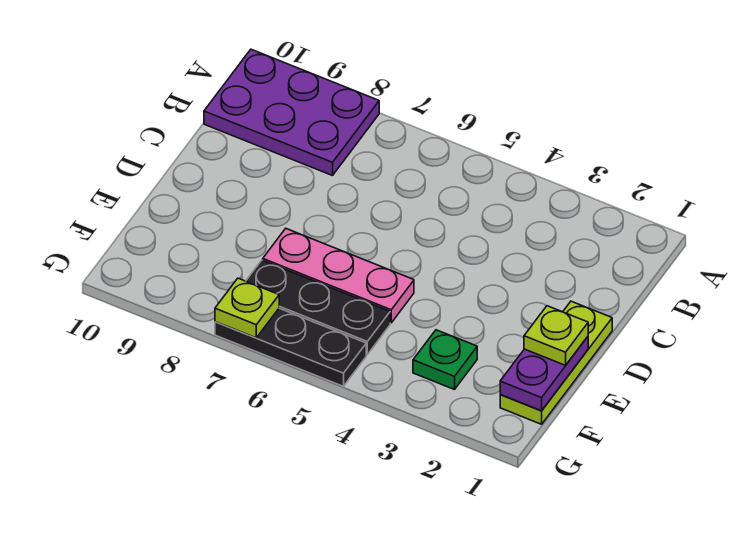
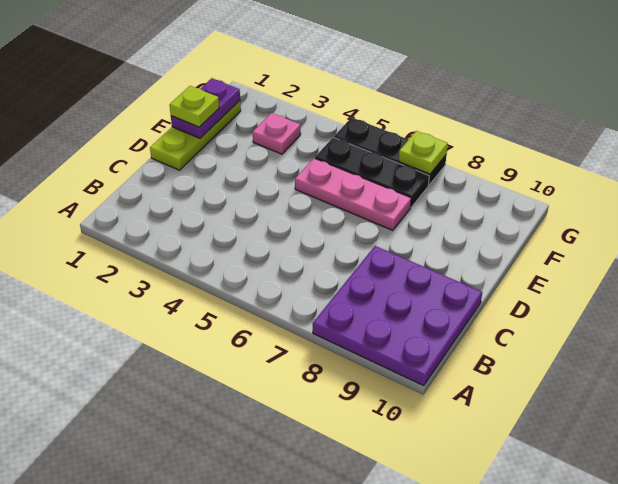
purple 2x3 plate [204,49,379,176] -> purple 3x3 plate [313,246,482,386]
green 1x1 plate [413,330,477,390] -> pink 1x1 plate [253,113,301,154]

